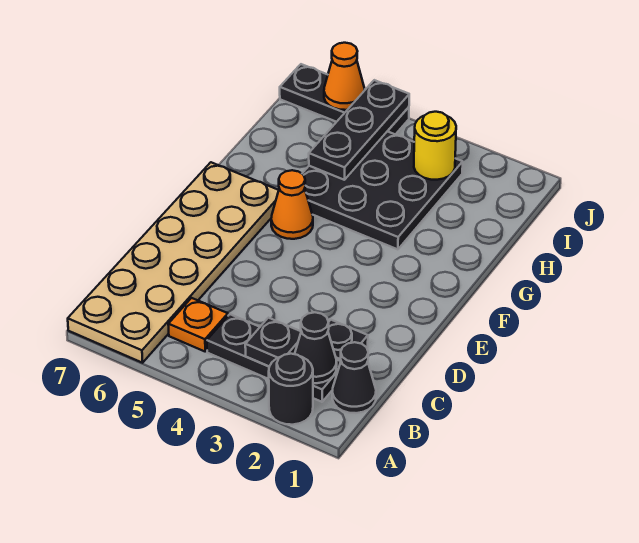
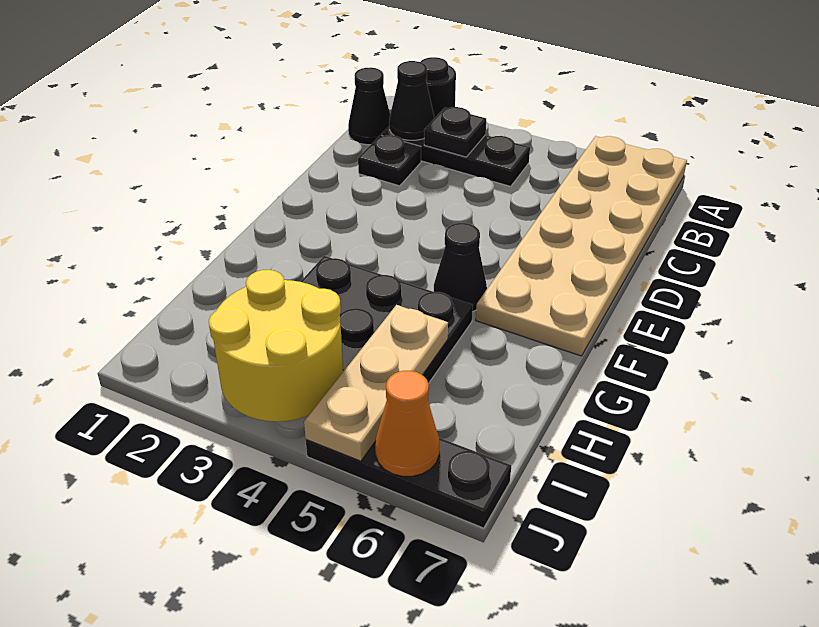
orange 1x1 plate [168,298,228,351] -> none
orange 1x1 cone [271,170,313,239] -> black 1x1 cone [434,223,487,311]
black 1x3 plate [309,80,409,180] -> tan 1x3 plate [304,305,448,461]
yellow 1x1 round brick [414,112,456,180] -> yellow 2x2 round brick [209,270,343,422]

